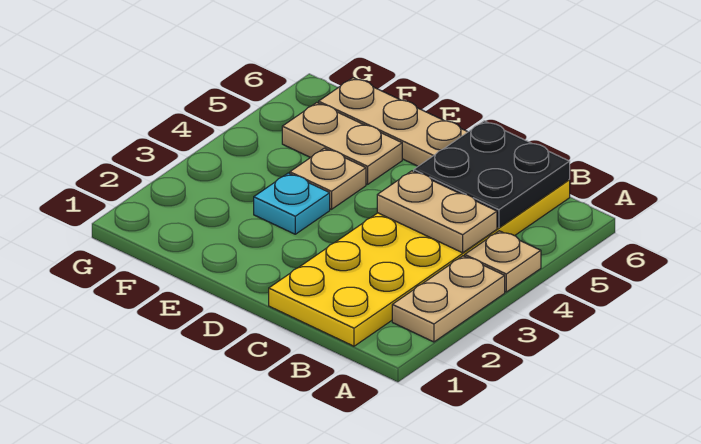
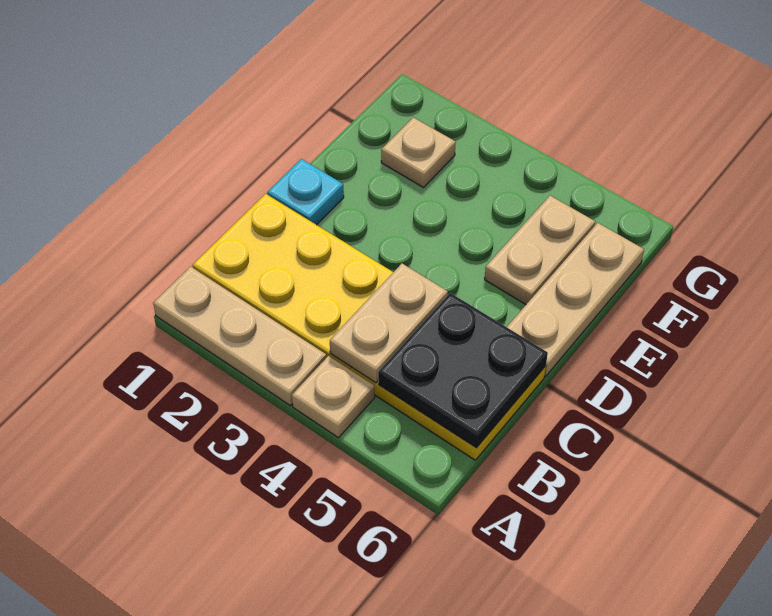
tan 1x2 plate [392,256,505,342] -> tan 1x3 plate [153,267,326,406]
cyan 1x1 plate [254,173,330,234] -> cyan 1x1 plate moved to [267,159,344,225]
tan 1x1 plate [290,148,366,209] -> tan 1x1 plate moved to [381,117,456,187]

